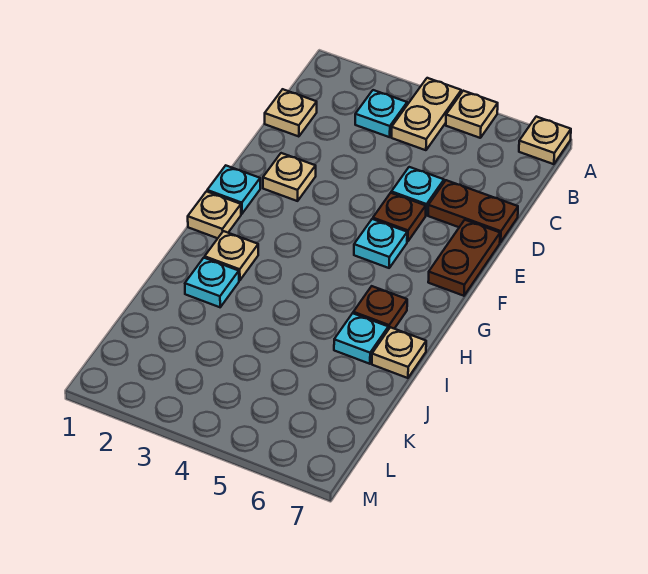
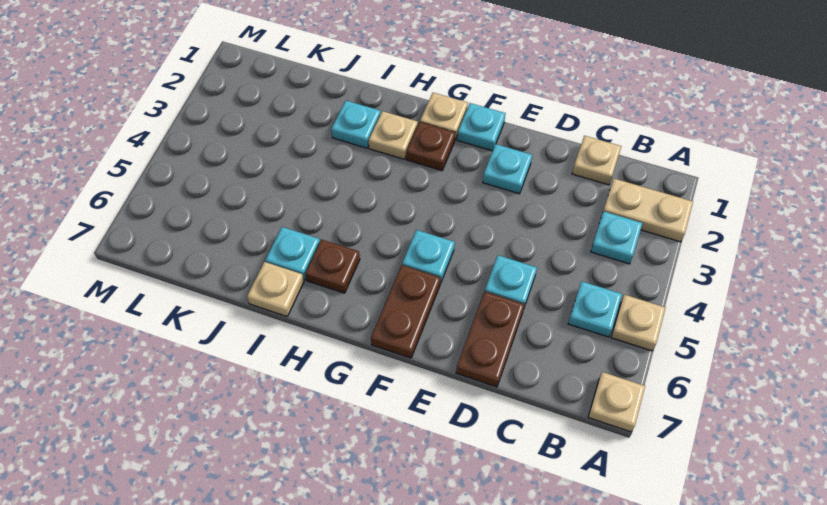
tan 1x2 plate [391,78,461,150] -> tan 1x2 plate moved to [603,179,693,242]
none -> cyan 1x1 plate [568,282,622,337]
tan 1x1 plate [263,153,316,201] -> cyan 1x1 plate [483,144,532,194]
brown 1x1 plate [373,193,426,242] -> brown 1x1 plate moved to [406,122,455,171]
brown 1x2 plate [428,220,500,296] -> brown 1x2 plate turned to [371,265,441,358]

